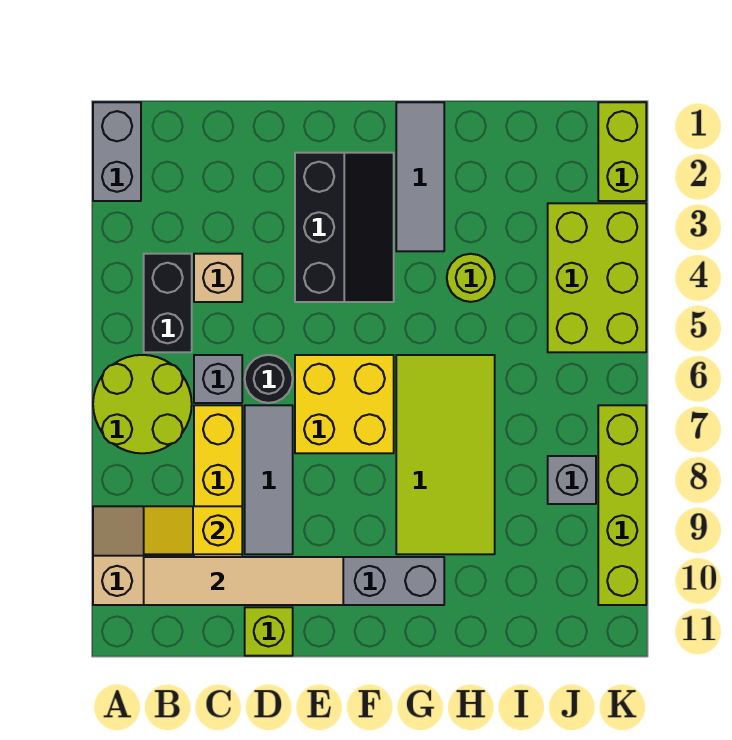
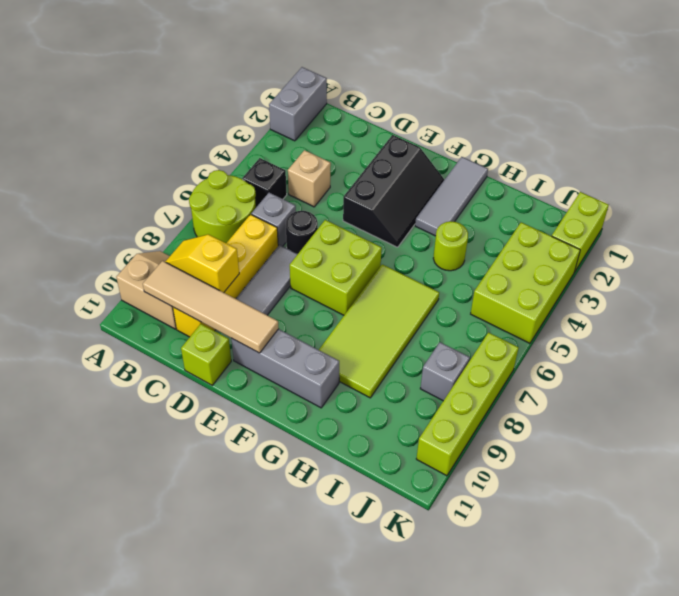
black 1x2 brick [144,254,192,352] -> black 1x1 brick [242,158,287,207]
yellow 2x2 brick [295,355,394,453] -> lime 2x2 brick [290,220,382,315]

